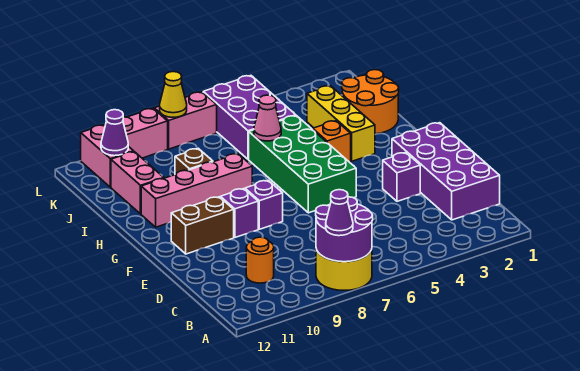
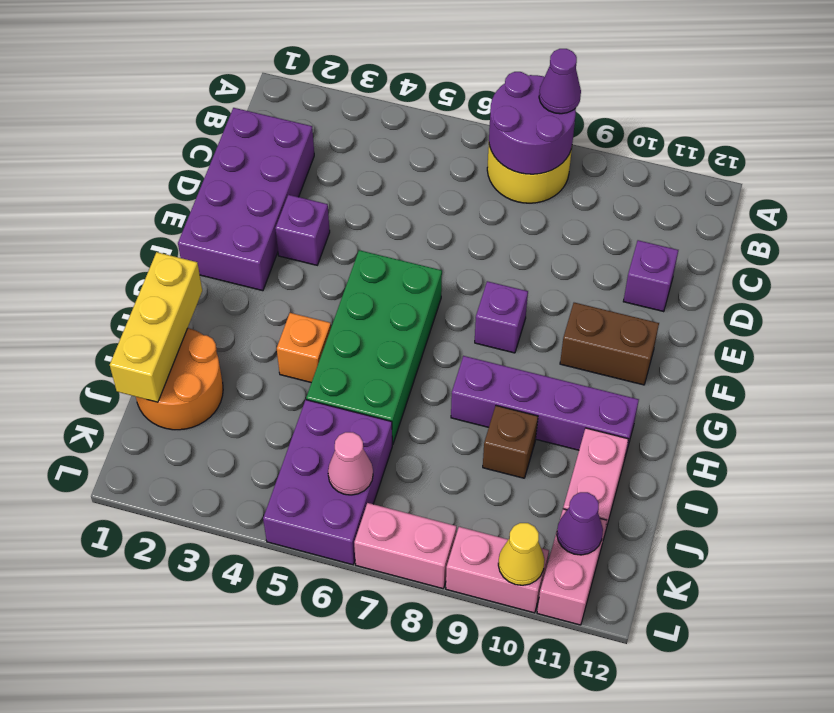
orange 1x1 round brick [246,237,274,283] -> none
purple 1x1 brick [220,189,258,237] -> purple 1x1 brick moved to [623,240,678,312]
yellow 1x3 brick [307,86,375,161] -> yellow 1x3 brick moved to [110,252,202,402]
pink 1x4 brick [141,154,252,227] -> purple 1x4 brick [451,356,639,456]
pink 1x1 cone [254,95,281,141] -> pink 1x1 cone moved to [328,432,373,495]
yellow 1x1 cone [160,72,187,117] -> yellow 1x1 cone moved to [498,523,545,585]

